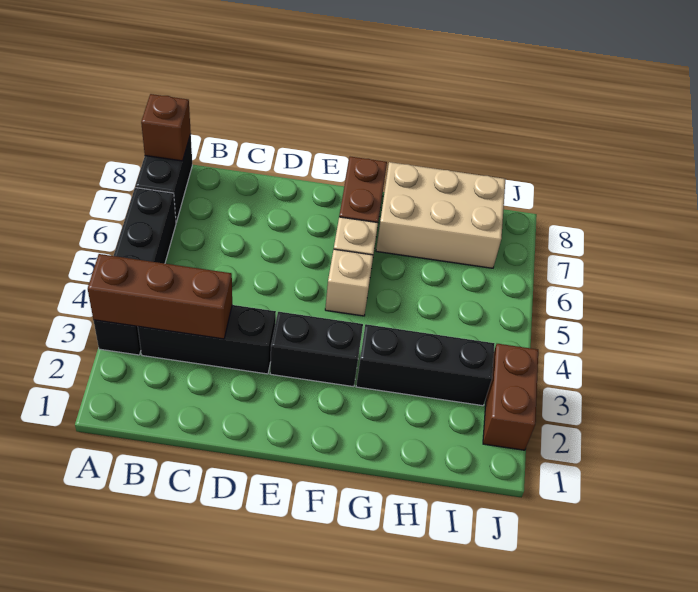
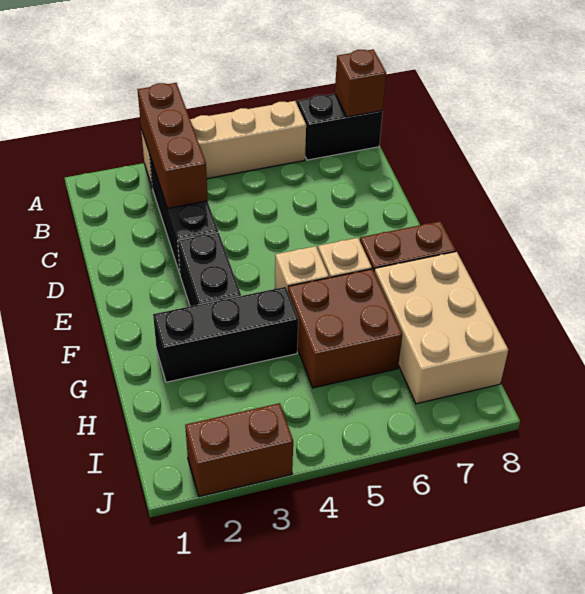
black 1x4 brick [94,188,176,355] -> tan 1x4 brick [141,101,306,188]
black 1x3 brick [356,324,495,406] -> black 1x3 brick turned to [153,287,298,382]
none -> brown 2x2 brick [288,269,402,388]

